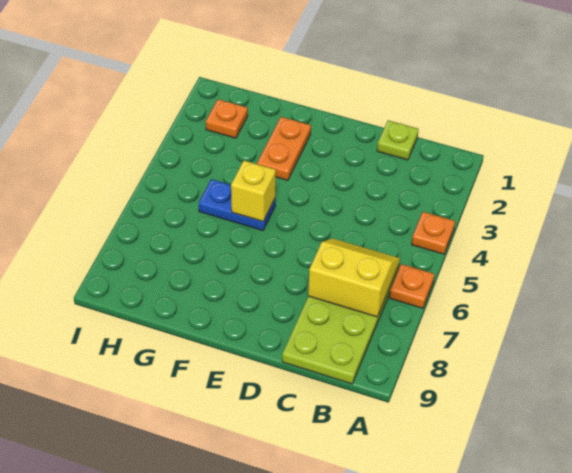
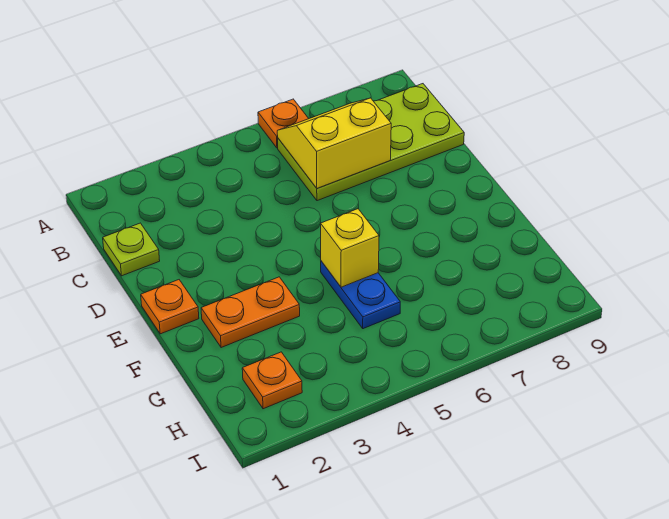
orange 1x1 plate [412,212,455,254] -> orange 1x1 plate moved to [141,280,199,334]
yellow 2x2 slope [308,238,400,317] -> yellow 2x2 slope turned to [277,98,391,188]

